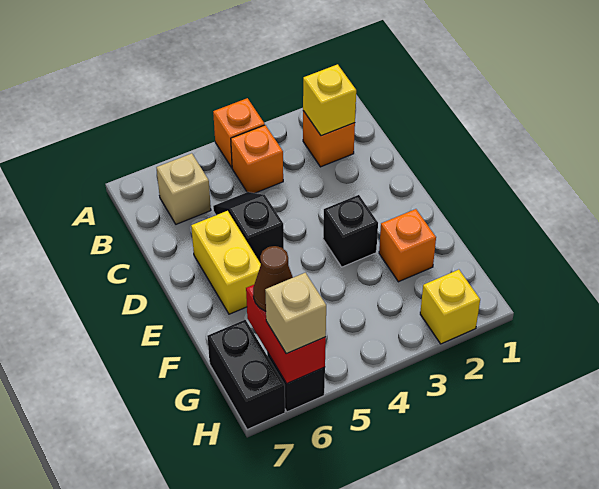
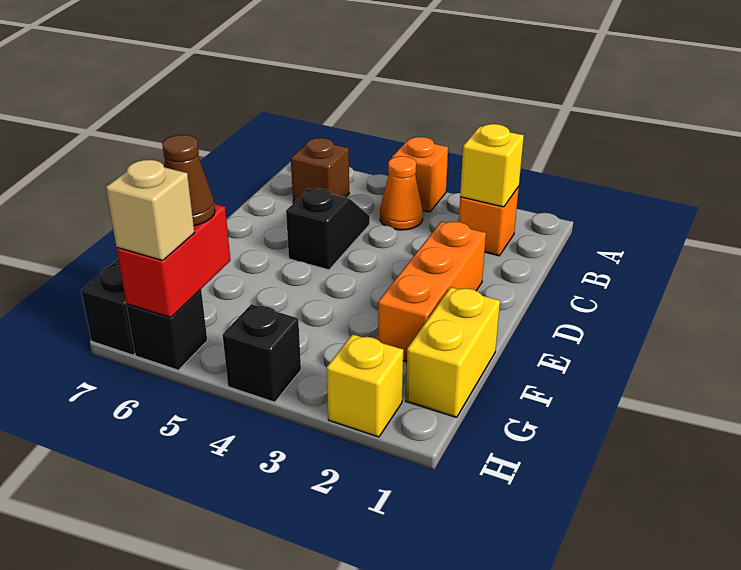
orange 1x1 brick [231,125,283,193] -> orange 1x1 cone [380,156,423,230]
tan 1x1 brick [156,153,211,224] -> brown 1x1 brick [291,138,349,203]
yellow 1x2 brick [191,211,261,314] -> yellow 1x2 brick moved to [406,287,500,417]
black 1x1 brick [323,195,378,267] -> black 1x1 brick moved to [223,304,301,402]
orange 1x1 brick [379,209,436,282] -> orange 1x3 brick [378,222,486,361]

